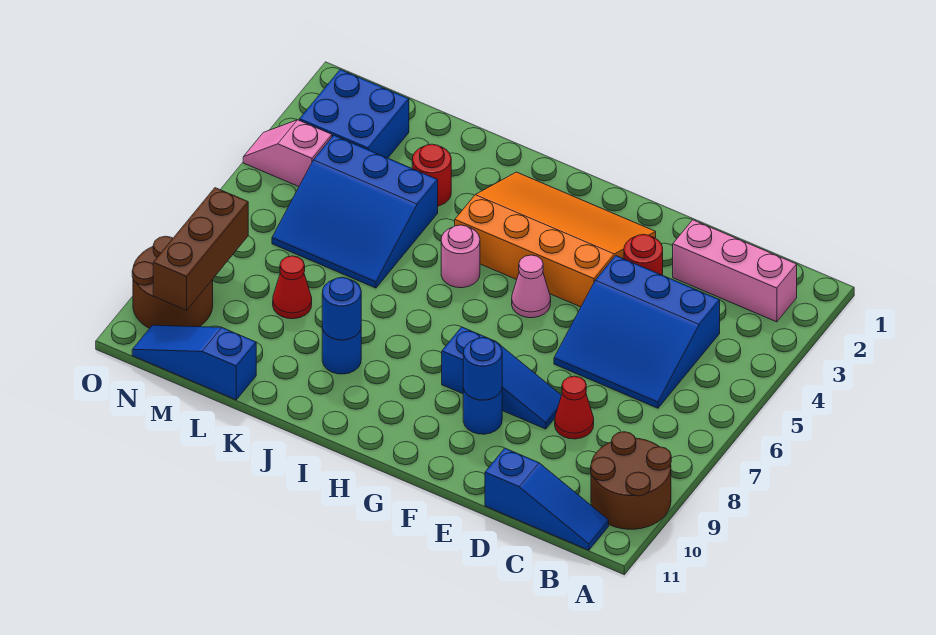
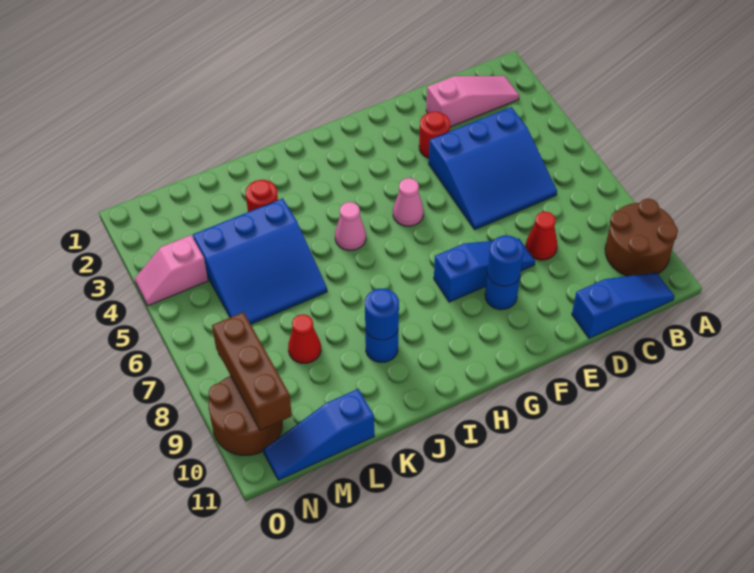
pink 1x3 brick [673,220,797,322] -> pink 1x3 slope [426,76,519,127]
orange 3x4 slope [455,172,656,307] -> none
pink 1x1 round brick [441,225,480,288] -> pink 1x1 cone [335,202,366,250]
blue 2x2 brick [299,70,409,158] -> none

